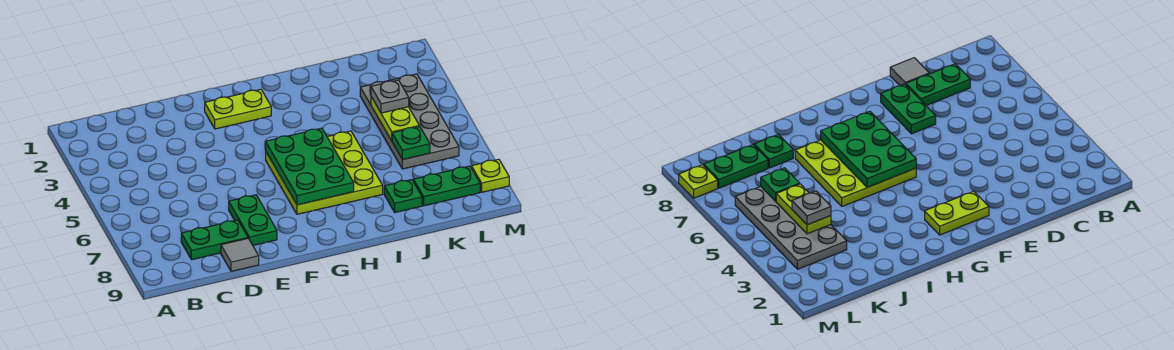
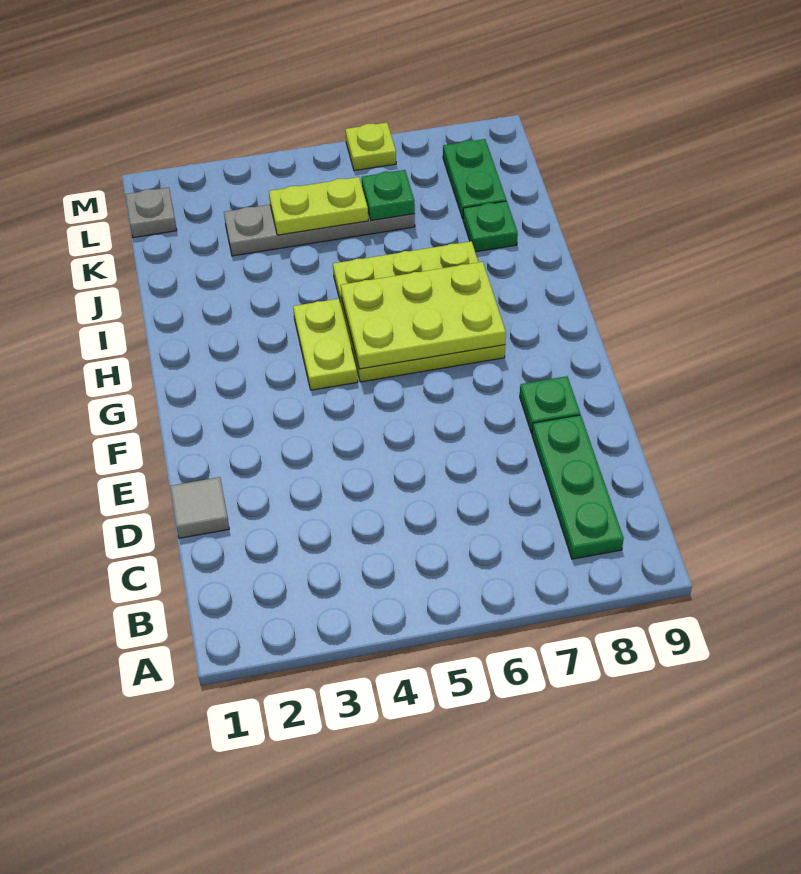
green 1x2 plate [181,220,248,260] -> green 1x3 plate [532,415,624,559]
grey 1x1 tile [221,238,259,271] -> grey 1x1 tile moved to [170,477,229,538]
green 1x2 plate [229,195,277,245] -> green 1x1 plate [520,376,580,433]
lime 1x2 plate [205,89,271,129] -> lime 1x2 plate moved to [293,299,358,390]
green 2x3 plate [266,128,354,205] -> lime 2x3 plate [341,262,506,369]
grey 2x4 plate [360,74,459,169] -> grey 1x4 plate [224,205,415,256]
grey 1x1 plate [371,80,409,113] -> grey 1x1 plate moved to [125,187,177,238]
lime 1x1 plate [472,159,509,192] -> lime 1x1 plate moved to [345,123,396,171]

